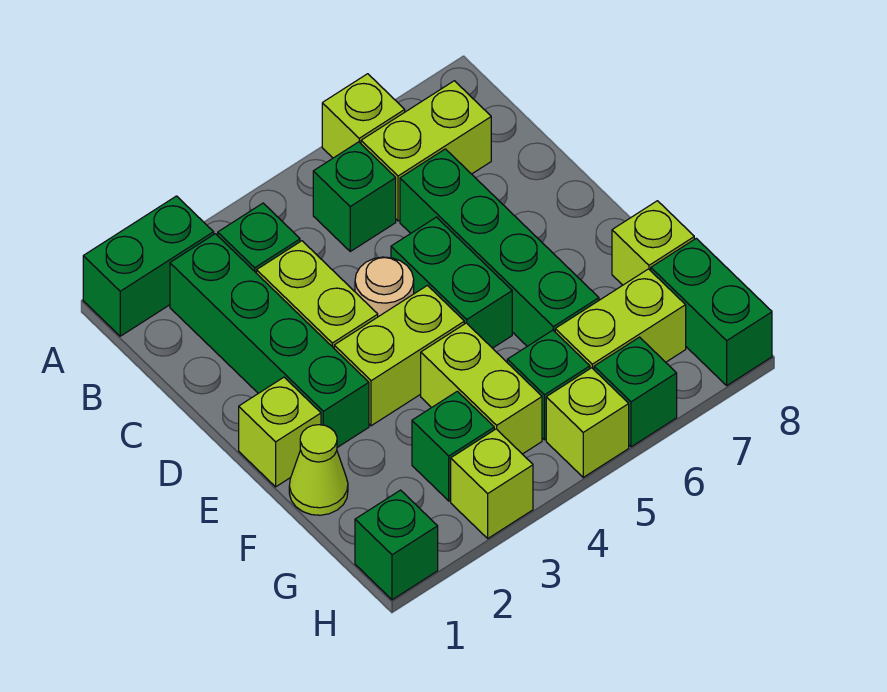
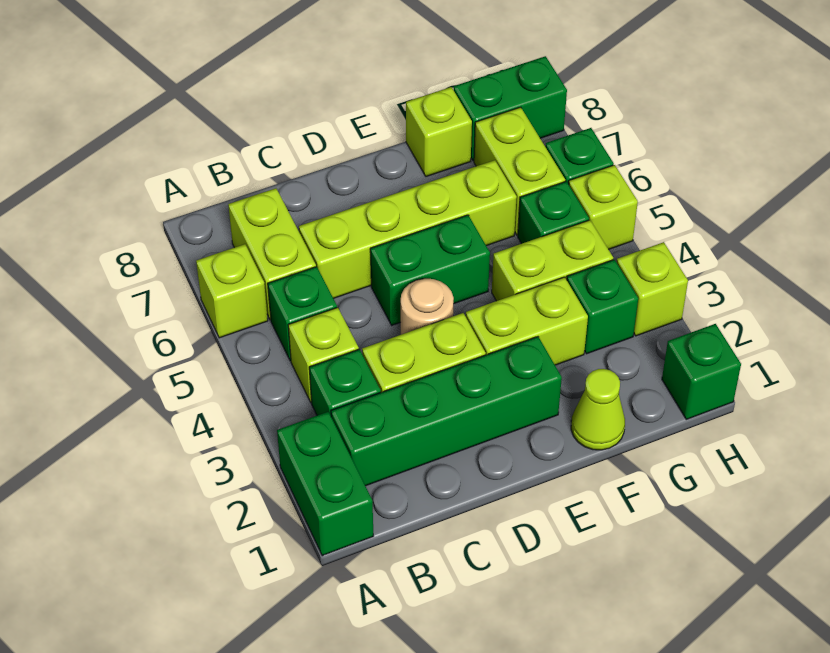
green 1x4 brick [400,149,599,346] -> lime 1x4 brick [299,160,517,298]
lime 1x1 brick [239,377,321,487] -> lime 1x1 brick moved to [288,308,359,403]
lime 1x2 brick [334,286,464,426] -> lime 1x2 brick turned to [466,277,588,365]

